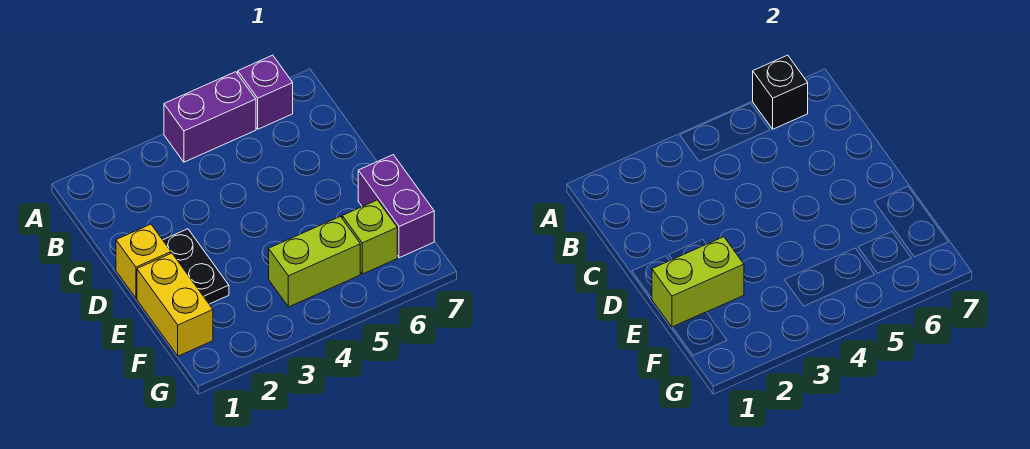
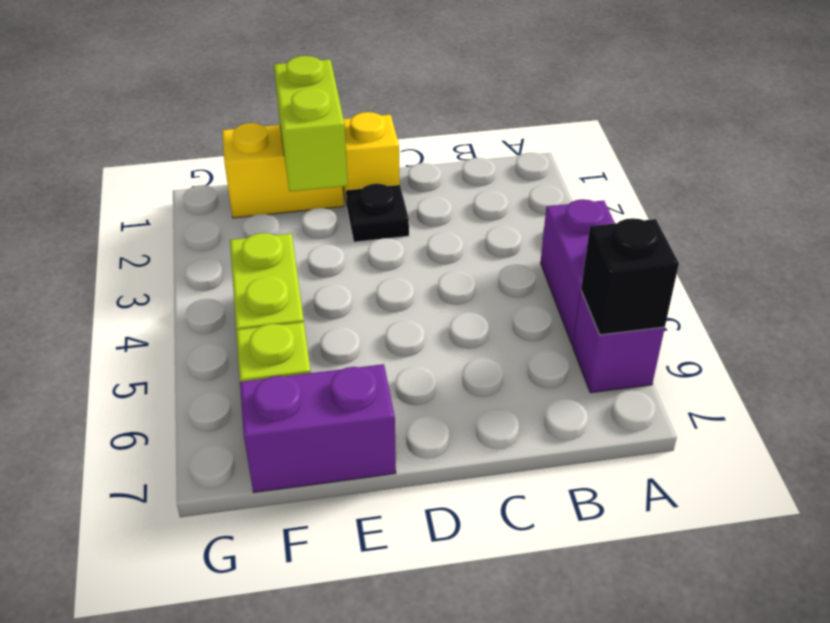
black 1x2 plate [163,229,229,304] -> black 1x1 plate [346,184,409,242]

